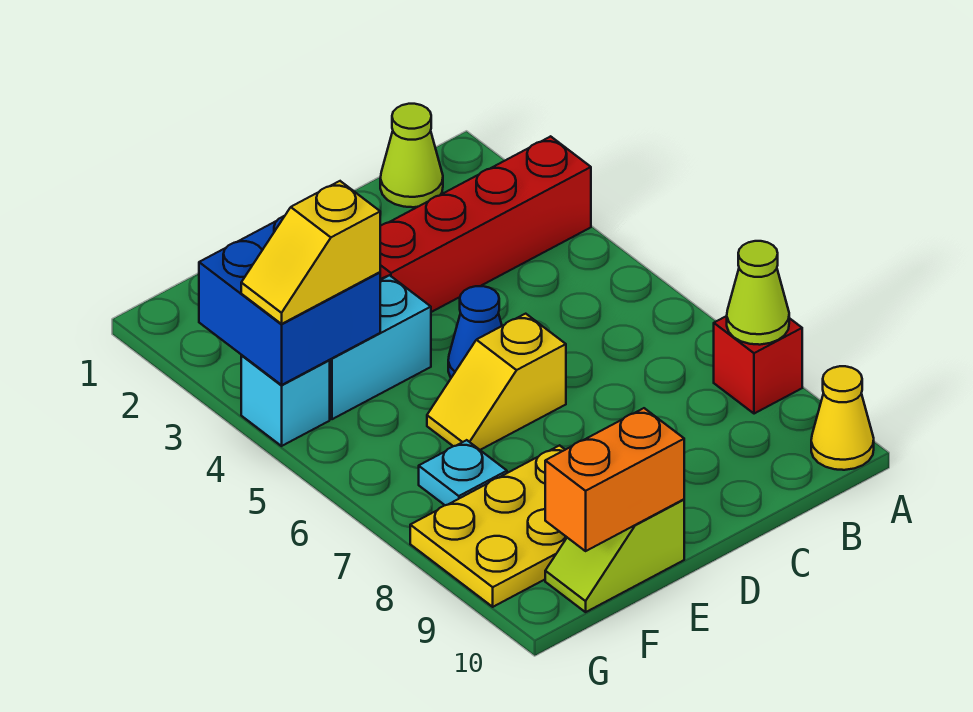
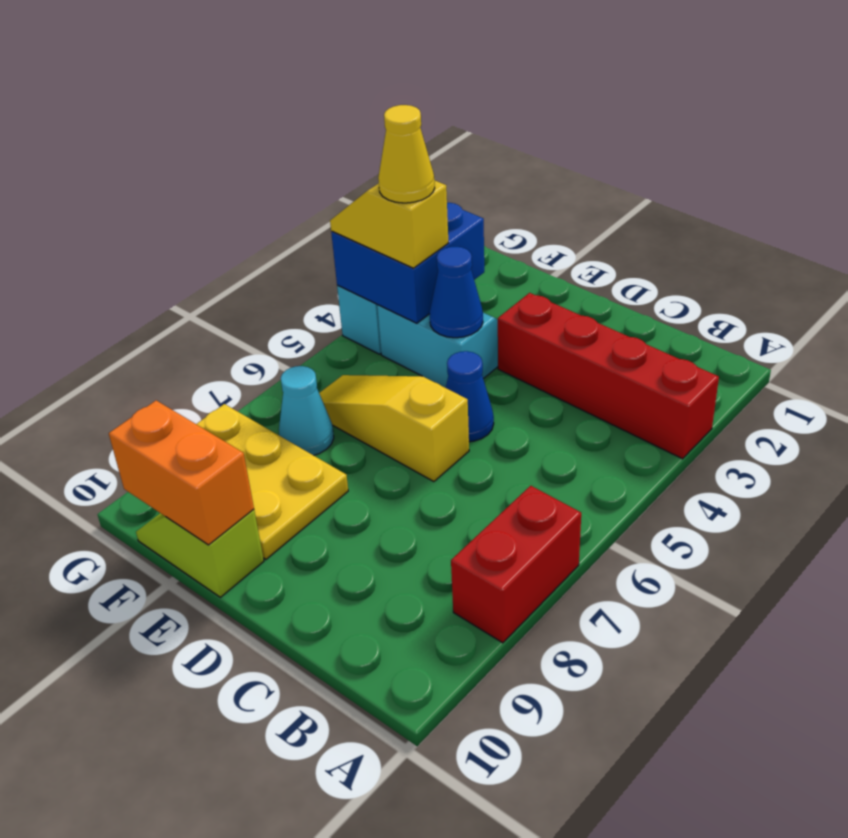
red 1x1 brick [714,316,802,414] -> red 1x2 brick [451,486,581,643]
lime 1x1 cone [727,241,789,345] -> none
yellow 1x1 cone [811,366,874,470] -> yellow 1x1 cone moved to [378,105,435,203]
lime 1x1 cone [380,104,443,207] -> none
yellow 1x2 slope [427,314,566,450] -> yellow 1x3 slope [319,375,469,482]
none -> blue 1x1 cone [429,247,483,338]
cyan 1x1 plate [419,440,507,505] -> cyan 1x1 cone [279,366,334,455]

